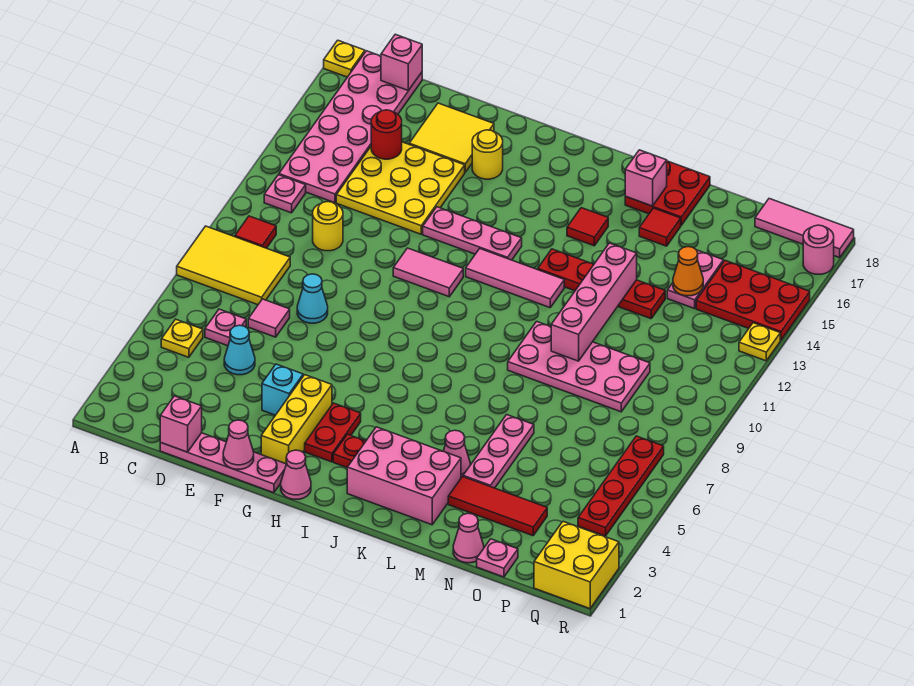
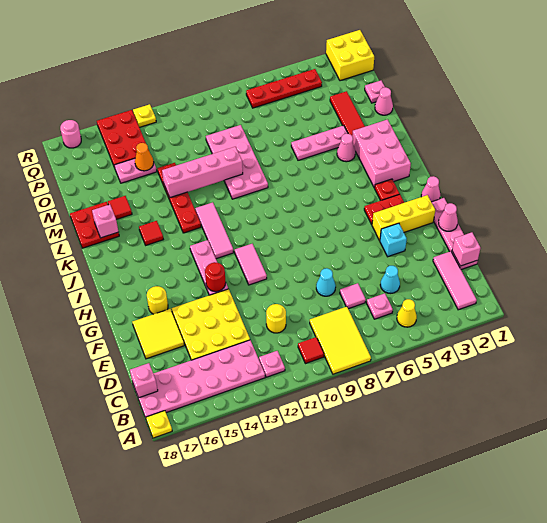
yellow 1x1 plate [161,319,203,357] -> yellow 1x1 cone [397,299,417,327]
red 1x1 round brick [371,110,402,159] -> red 1x1 round brick moved to [205,262,226,292]
pink 1x3 tile [755,199,854,258] -> pink 1x3 tile moved to [433,251,477,310]

